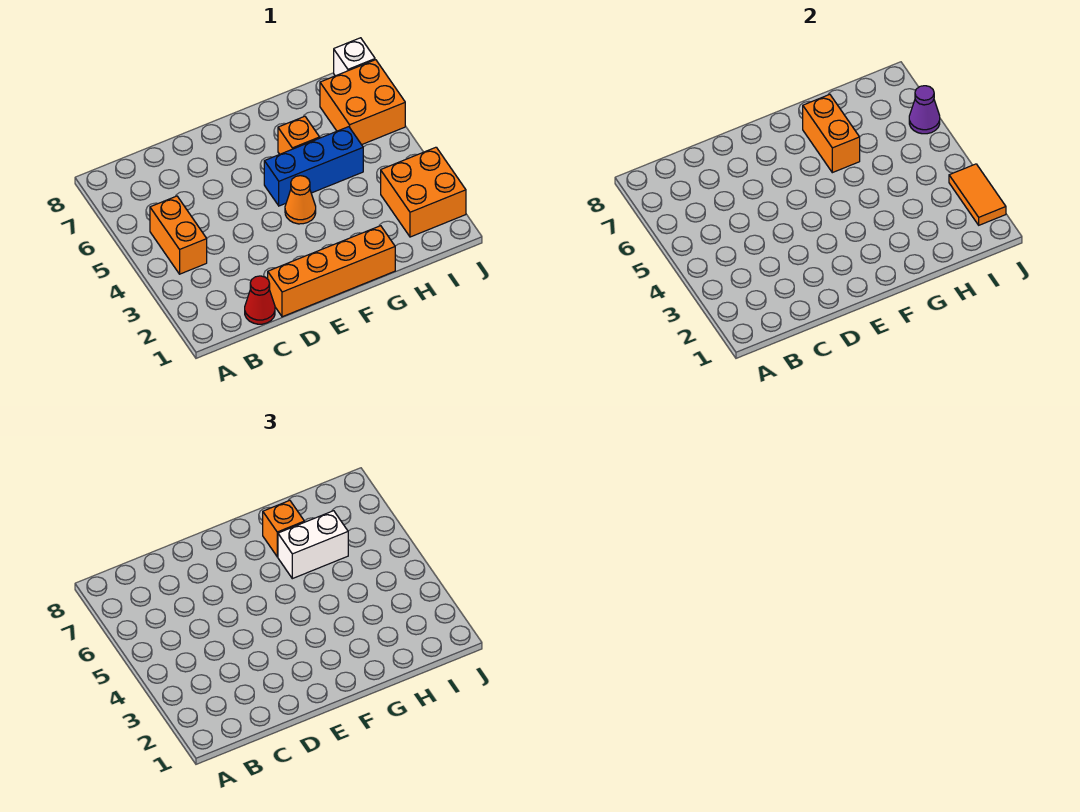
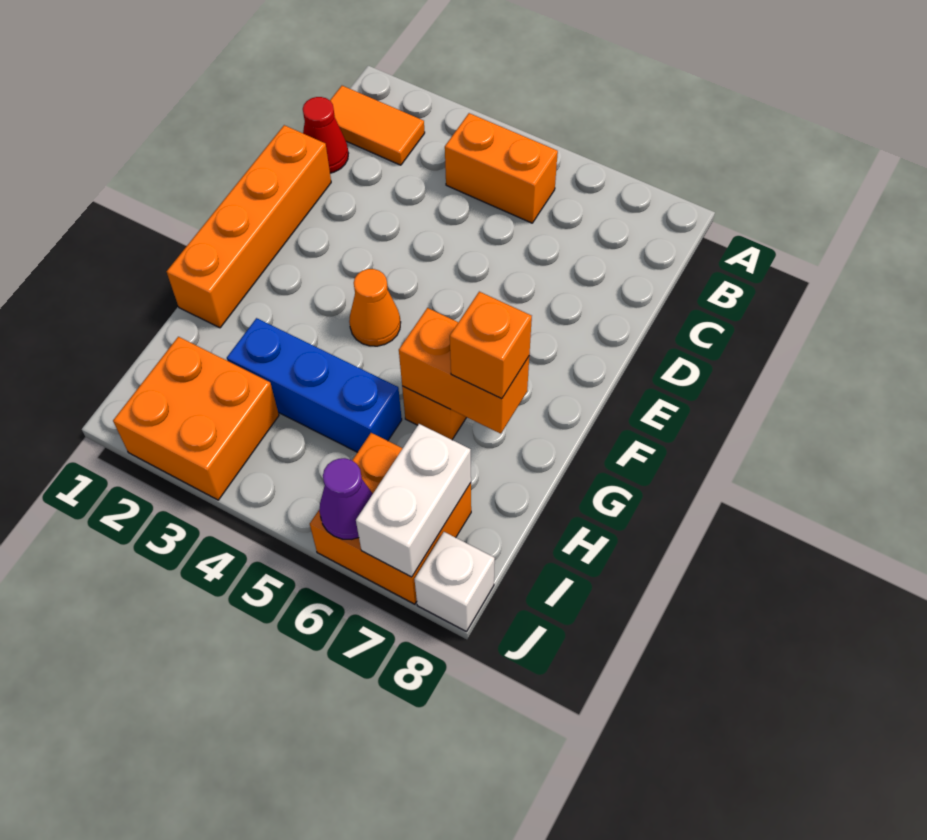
blue 1x3 brick [264,127,363,206] -> blue 1x3 brick turned to [227,318,402,452]
white 1x2 brick [278,511,348,579] -> white 1x2 brick moved to [356,424,471,577]
orange 1x2 tile [949,164,1006,225] -> orange 1x2 tile moved to [330,86,425,165]

